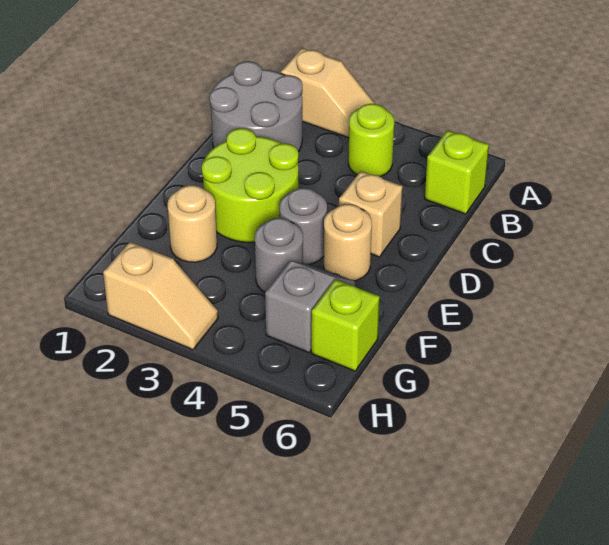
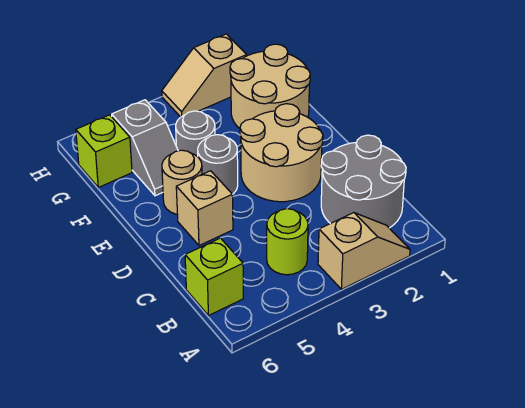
tan 1x2 slope [281,48,375,138] -> tan 1x2 slope turned to [318,213,410,289]
lime 2x2 round brick [202,128,298,243] -> tan 2x2 round brick [240,104,323,202]
tan 1x1 round brick [168,185,217,262] -> tan 2x2 round brick [230,44,310,129]

